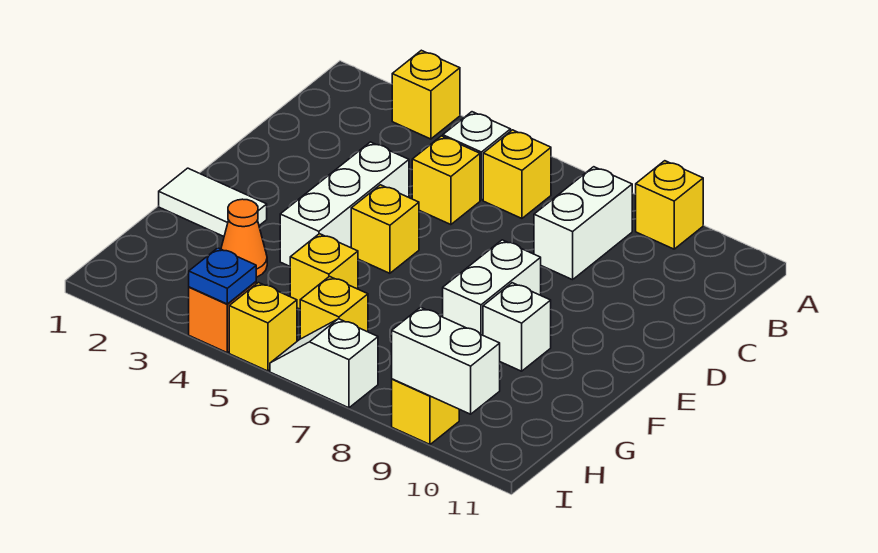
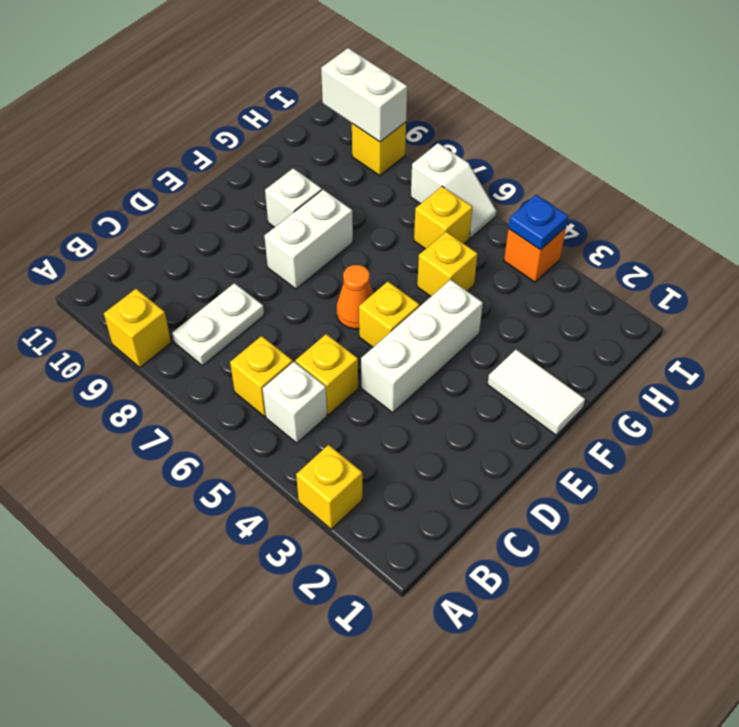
white 1x2 brick [534,167,633,280] -> white 1x2 plate [172,283,264,366]
orange 1x1 cone [221,199,267,277] -> orange 1x1 cone moved to [336,265,373,329]
yellow 1x1 brick [229,283,297,371] -> none

